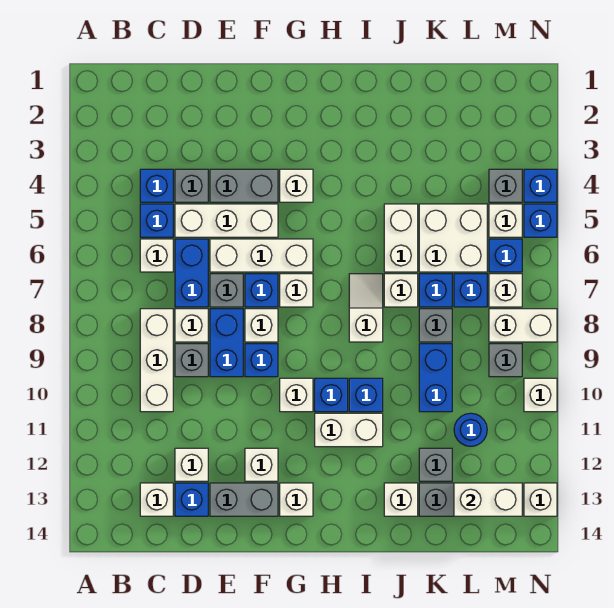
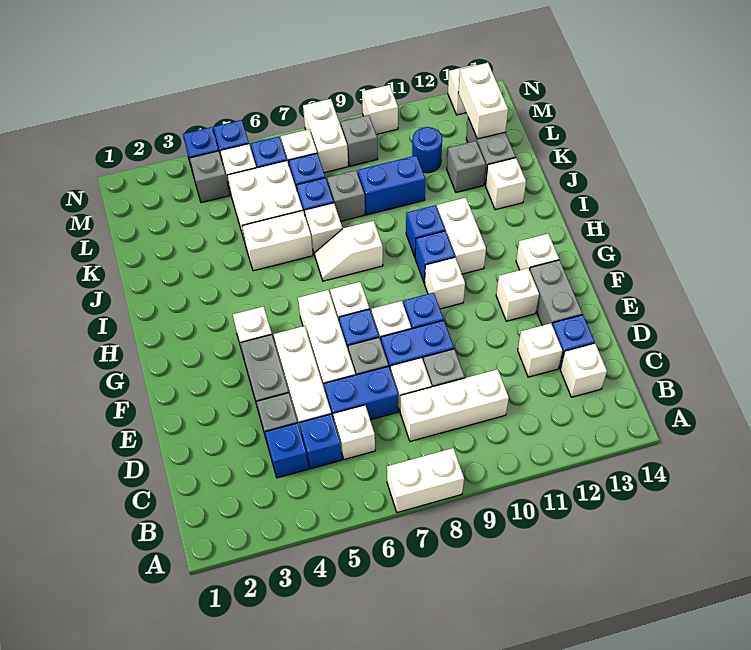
none -> white 1x2 brick [387,448,464,512]

